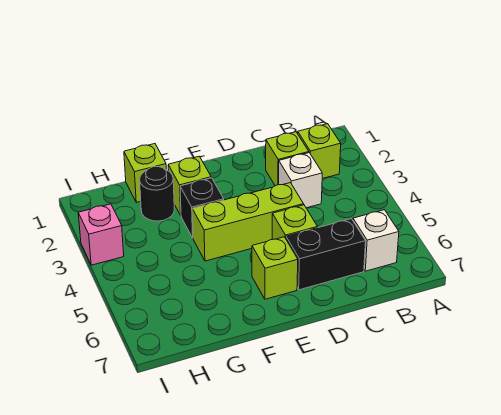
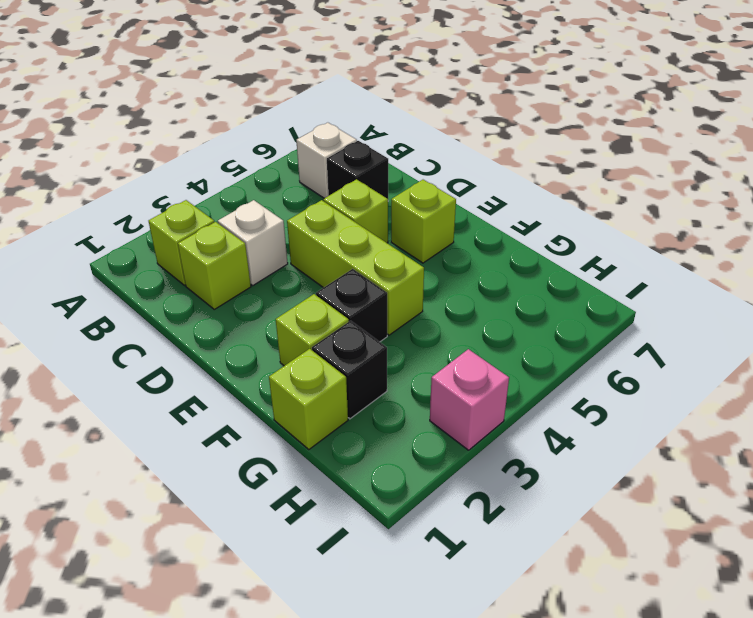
black 1x2 brick [286,219,366,290] -> black 1x1 brick [327,141,388,199]
black 1x1 round brick [140,167,174,221] -> black 1x1 brick [312,321,387,419]

